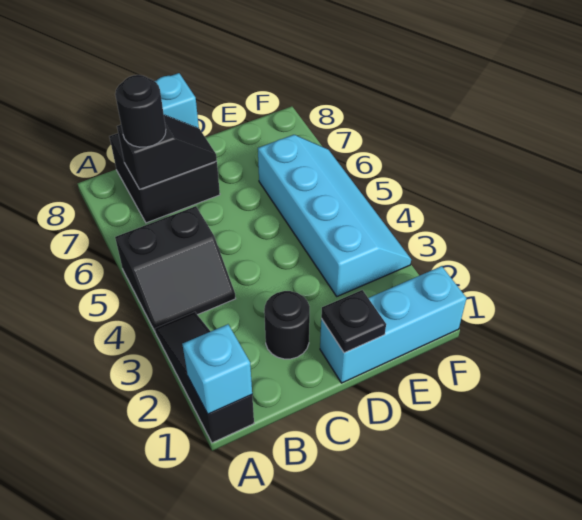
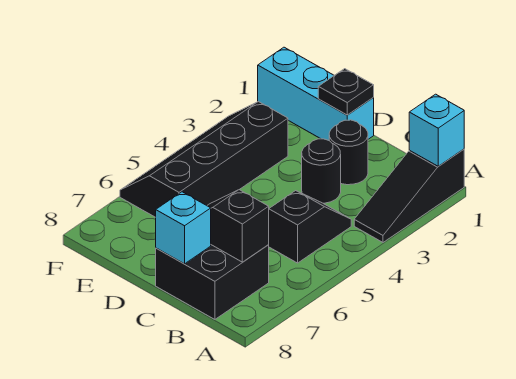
black 2x2 slope [115,206,236,331] -> black 1x2 slope [269,191,351,263]
black 1x1 round brick [115,75,166,147] -> black 1x1 round brick moved to [302,139,341,203]
cyan 2x4 slope [258,135,411,296] -> black 2x4 slope [120,102,288,217]

